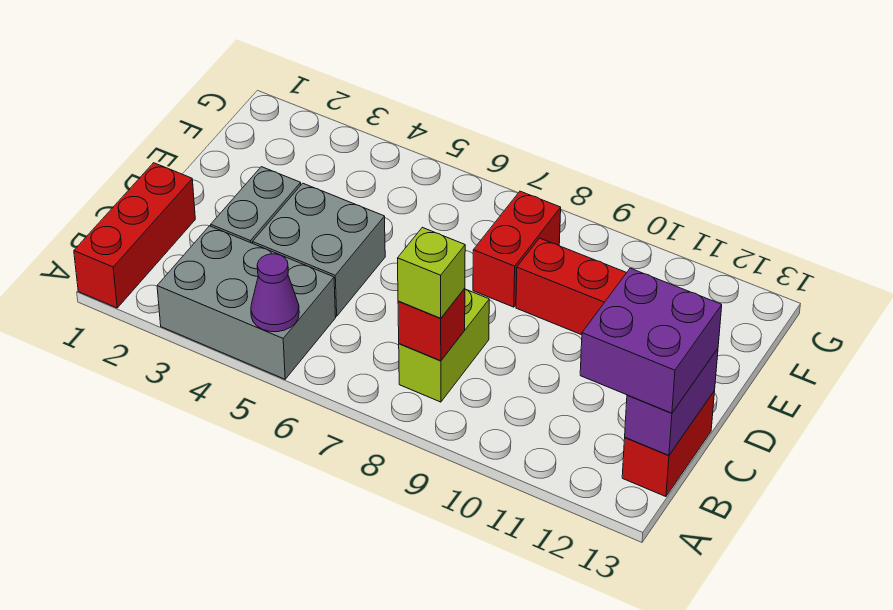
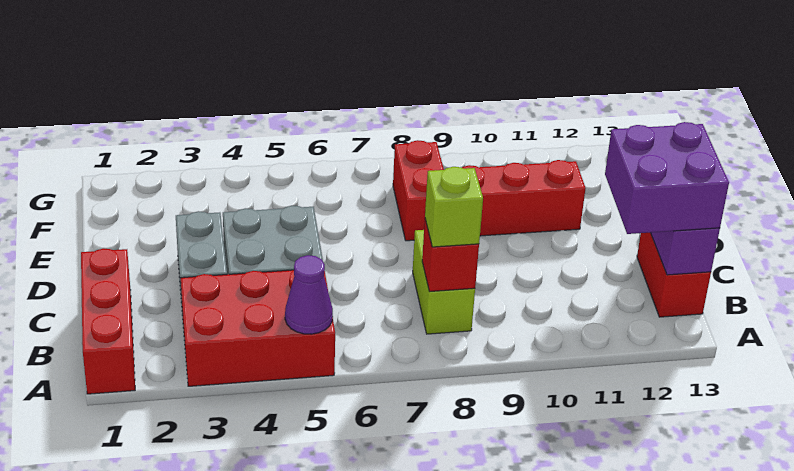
grey 2x3 brick [157,226,336,379] -> red 2x3 brick [181,270,335,386]

